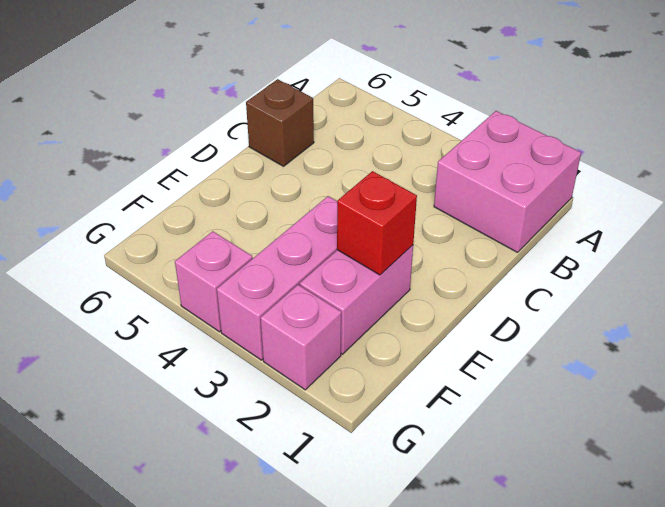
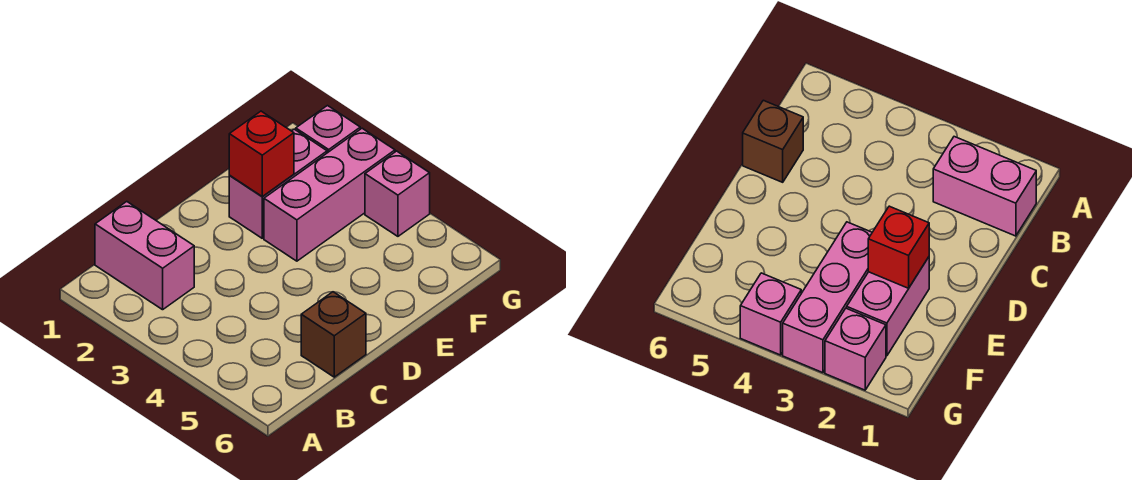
pink 2x2 brick [434,111,581,252] -> pink 1x2 brick [95,202,194,310]

